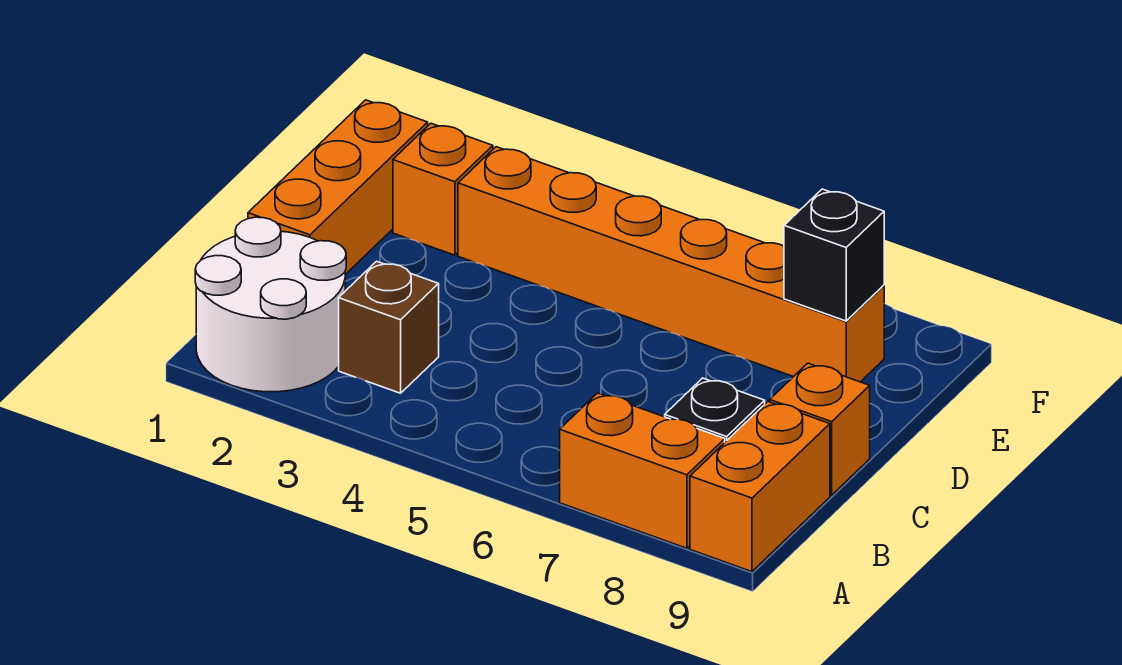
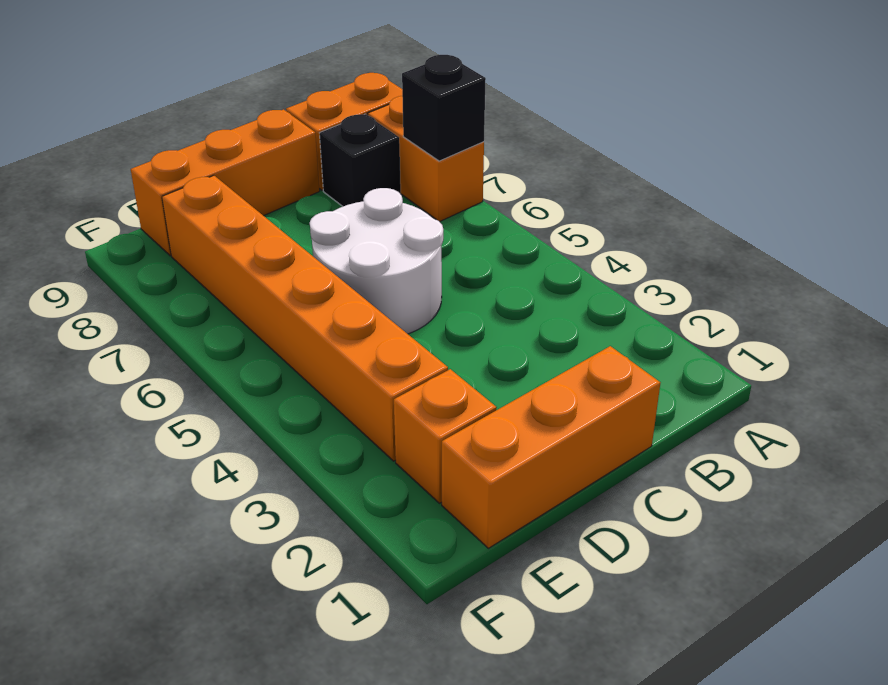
white 2x2 round brick [195,217,346,392] -> white 2x2 round brick moved to [310,188,443,334]
brown 1x1 brick [339,261,439,393] -> none
orange 1x1 brick [770,363,870,495] -> orange 1x3 brick [131,109,320,256]
black 1x1 brick [784,189,884,321] -> black 1x1 brick moved to [402,55,486,161]

